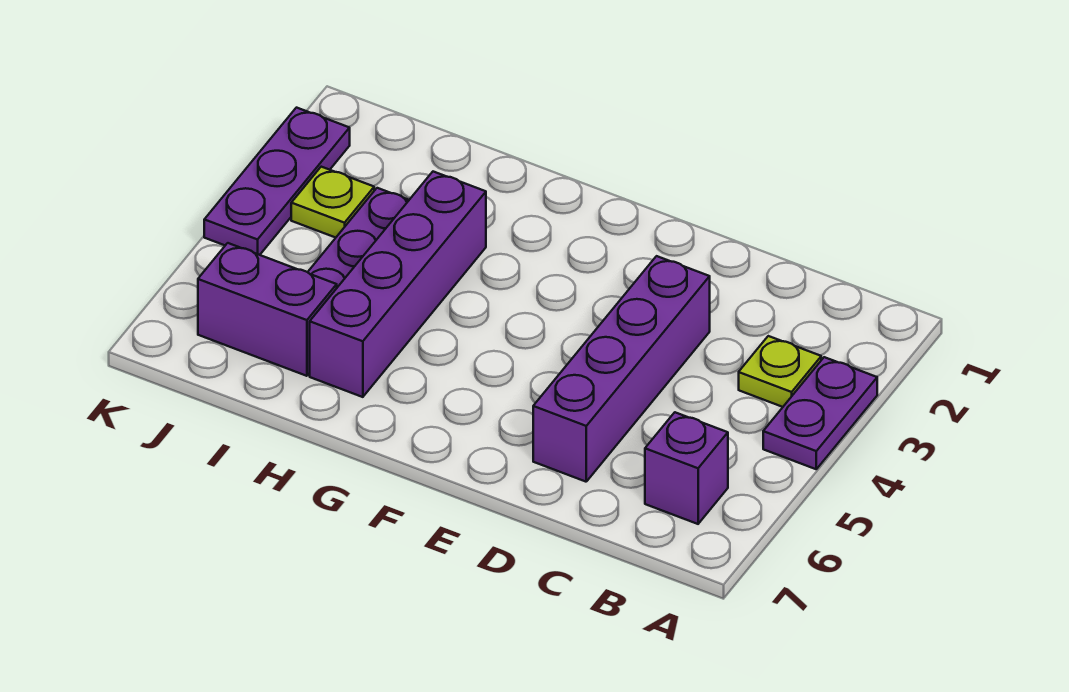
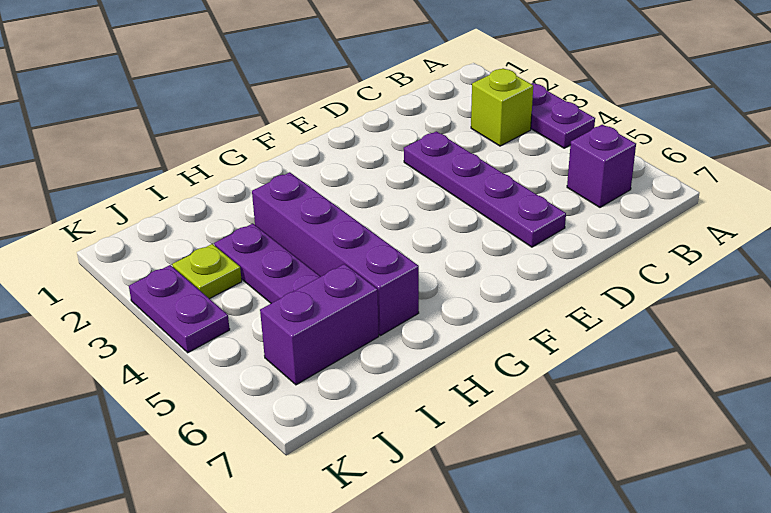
lime 1x1 plate [739,336,821,407] -> lime 1x1 brick [471,68,533,146]
purple 1x4 brick [533,256,710,482] -> purple 1x4 plate [404,131,566,247]
purple 1x3 plate [204,108,350,255] -> purple 1x2 plate [129,265,230,353]

